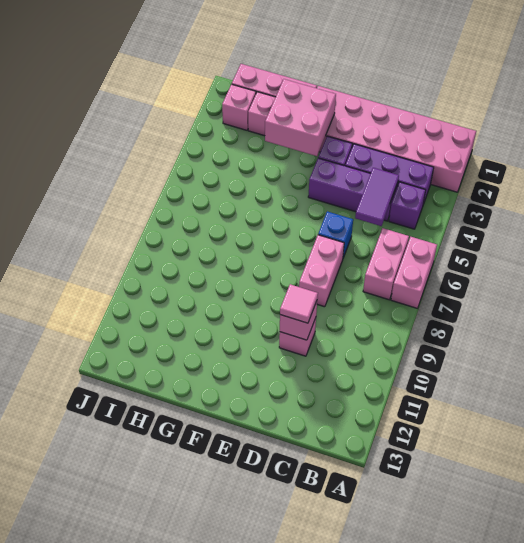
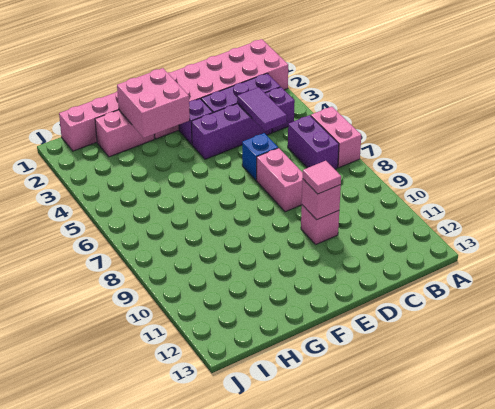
pink 1x2 brick [363,228,409,300] -> purple 1x2 brick [288,115,339,169]
pink 1x1 brick [222,84,256,130] -> none

